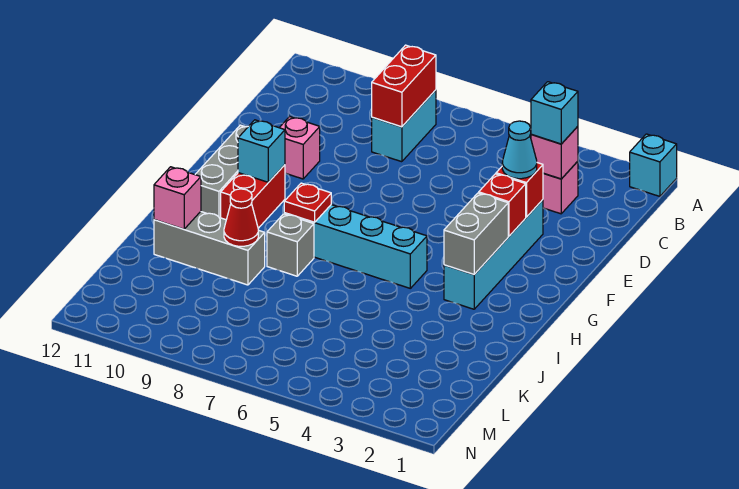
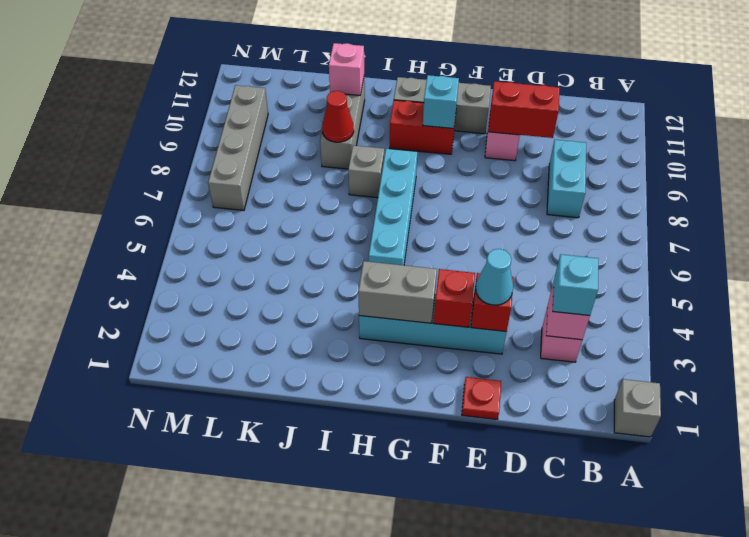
cyan 1x1 brick [630,134,677,196] -> grey 1x1 brick [614,379,661,437]
cyan 1x2 brick [372,90,436,162] -> cyan 1x2 brick turned to [547,140,586,218]
red 1x2 brick [372,45,436,127] -> red 1x2 brick moved to [488,81,560,138]
red 1x1 plate [284,183,331,222] -> red 1x1 plate moved to [462,377,501,419]
none -> grey 1x4 brick [208,85,268,210]

